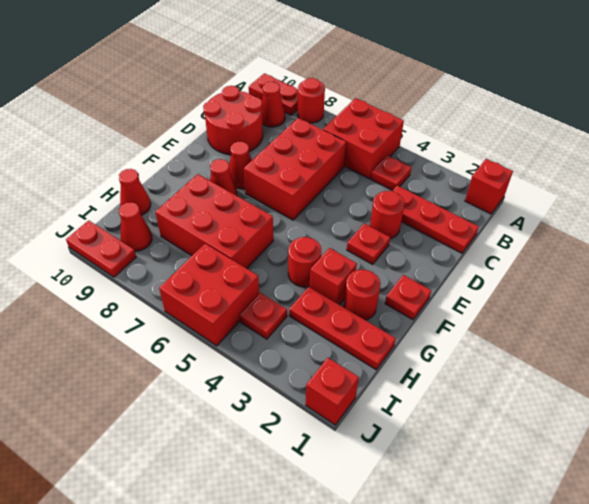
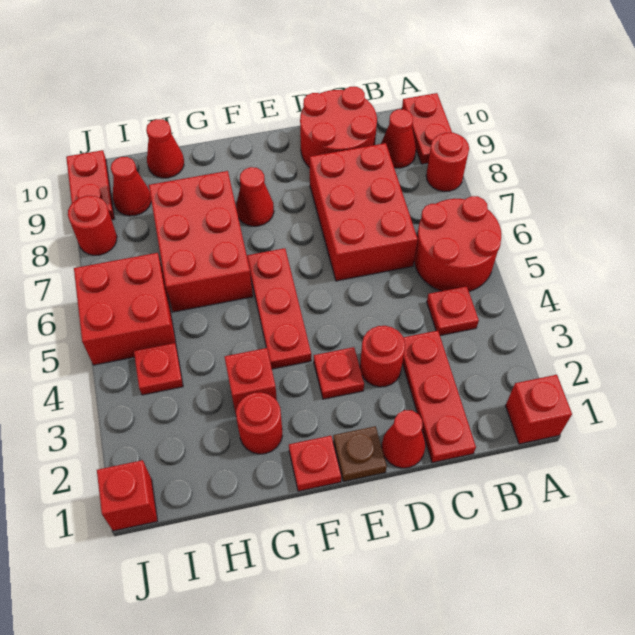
red 2x2 brick [323,98,404,179] -> red 2x2 round brick [414,196,501,292]
red 2x3 brick [244,118,346,220] -> red 2x3 brick turned to [310,143,418,281]
none -> brown 1x1 plate [333,426,387,482]
red 1x1 cone [229,142,252,189] -> red 1x1 cone moved to [382,410,426,468]
red 1x1 round brick [288,237,321,287] -> red 1x1 round brick moved to [68,196,117,255]
red 1x3 plate [289,287,396,370] -> red 1x3 plate moved to [247,248,311,369]

